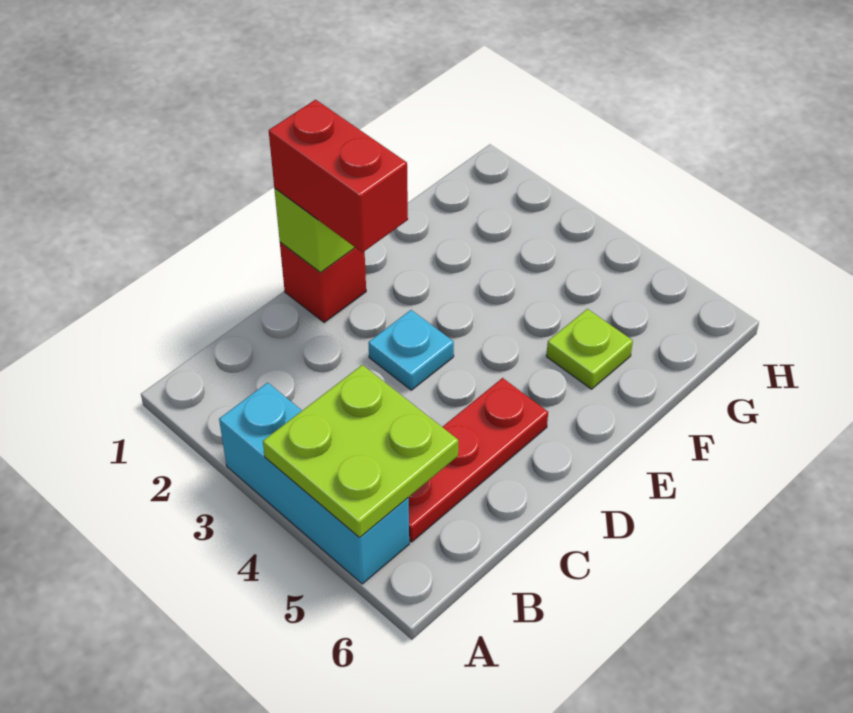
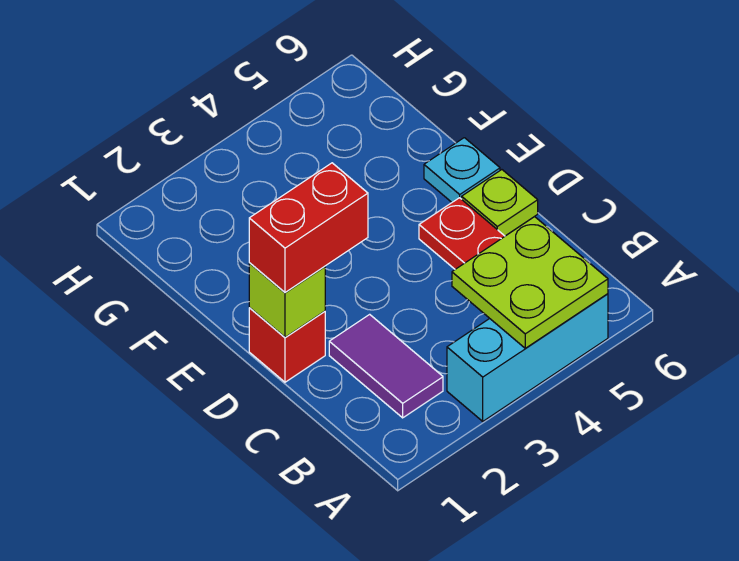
none -> purple 1x2 tile [329,314,443,418]
cyan 1x1 plate [368,310,454,390] -> cyan 1x1 plate moved to [424,138,500,202]
lime 1x1 plate [546,309,633,389] -> lime 1x1 plate moved to [462,170,538,236]

